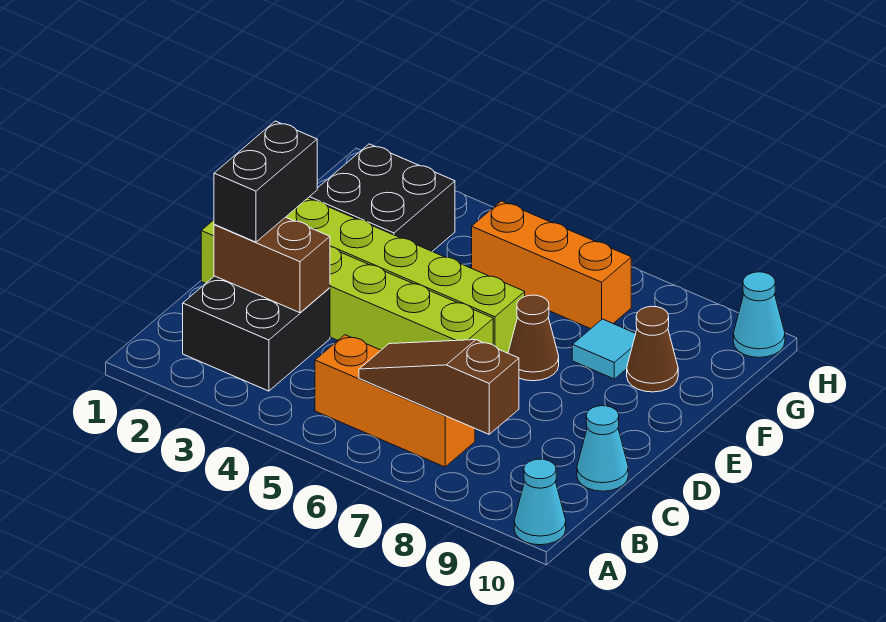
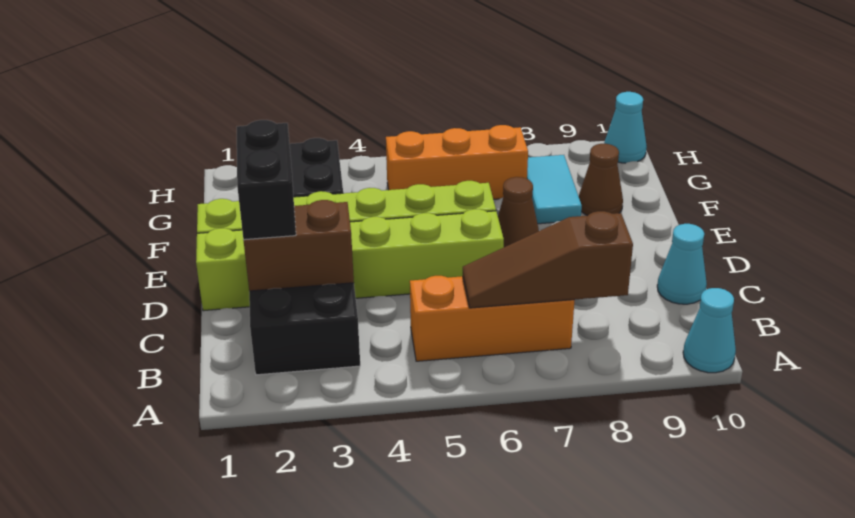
cyan 1x1 tile [572,319,636,379] -> cyan 1x2 tile [527,155,582,224]

